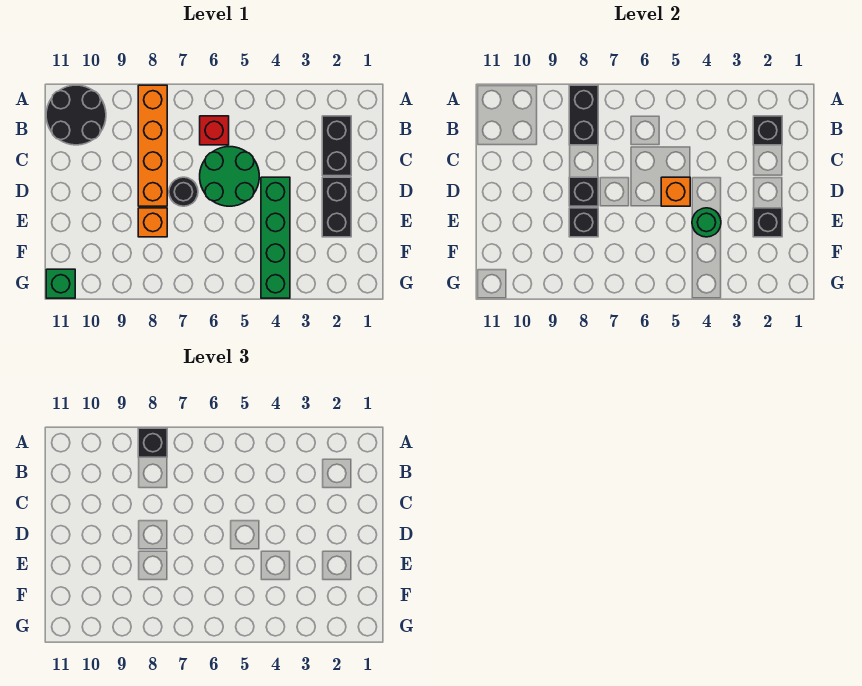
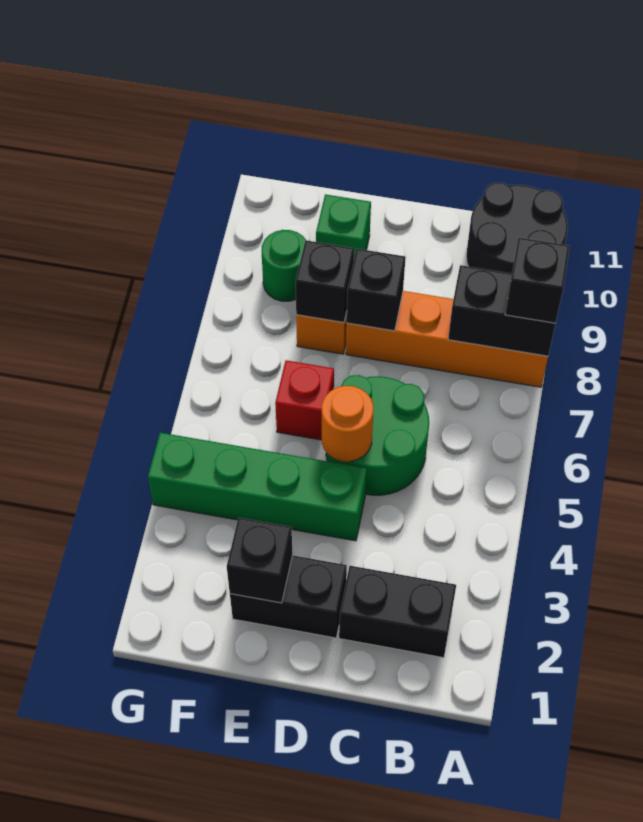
black 1x1 brick [753,116,782,145] -> none
red 1x1 brick [200,116,229,145] -> red 1x1 brick moved to [275,360,334,440]
orange 1x1 brick [661,177,690,206] -> orange 1x1 round brick [322,386,374,462]
black 1x1 round brick [169,177,198,206] -> none
green 1x1 round brick [692,208,721,237] -> green 1x1 round brick moved to [262,230,306,301]
green 1x1 brick [46,269,75,298] -> green 1x1 brick moved to [316,194,371,258]

